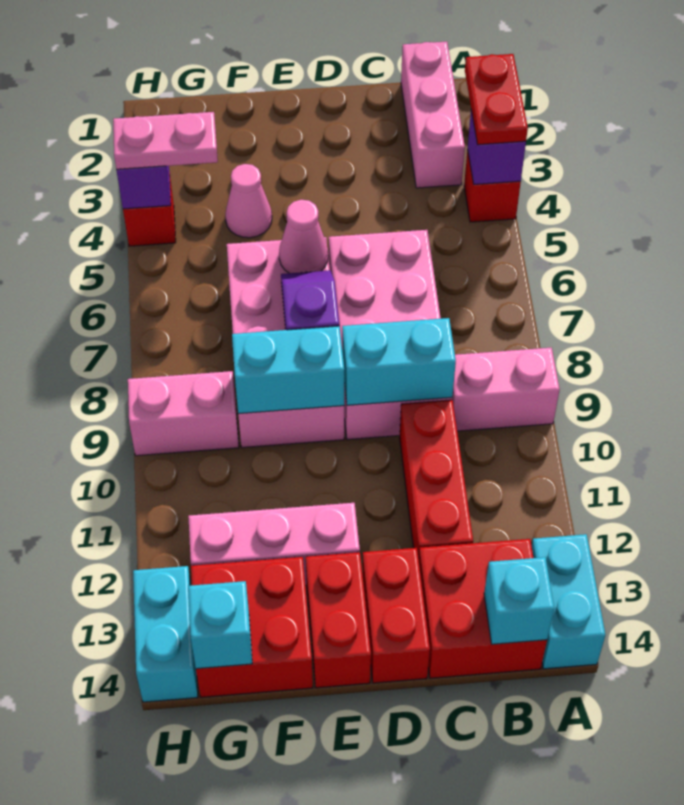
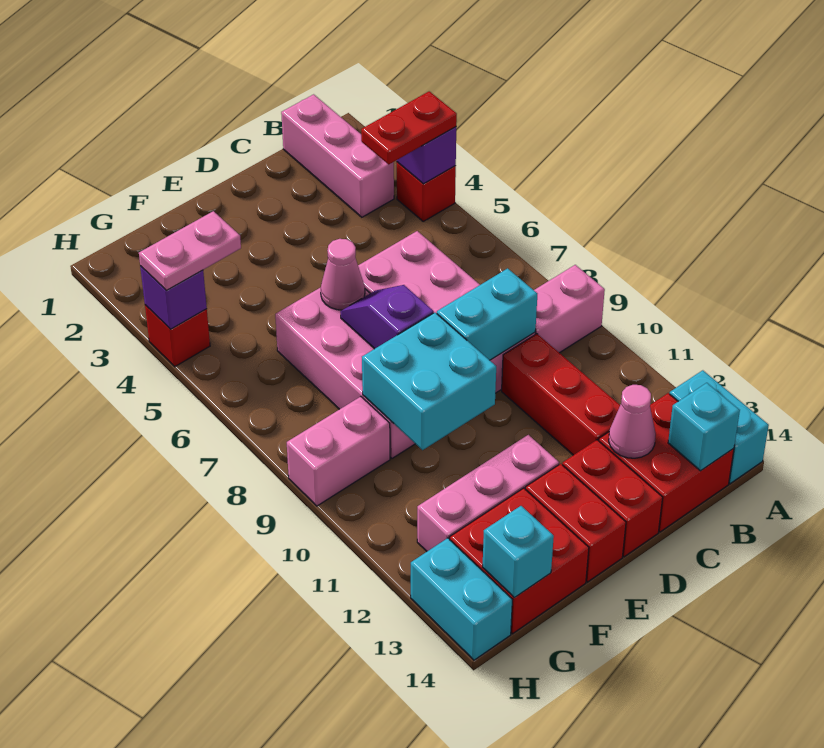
red 1x2 plate [465,54,528,145] -> red 1x2 plate turned to [361,91,457,165]
cyan 1x2 brick [232,326,344,414] -> cyan 2x2 brick [362,313,496,450]
pink 1x1 cone [225,164,272,238] -> pink 1x1 cone moved to [609,385,656,458]

